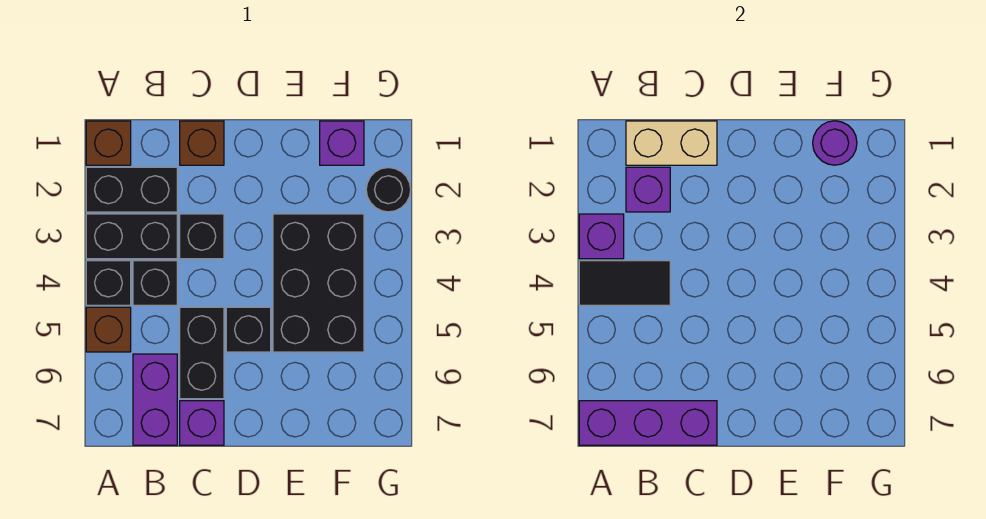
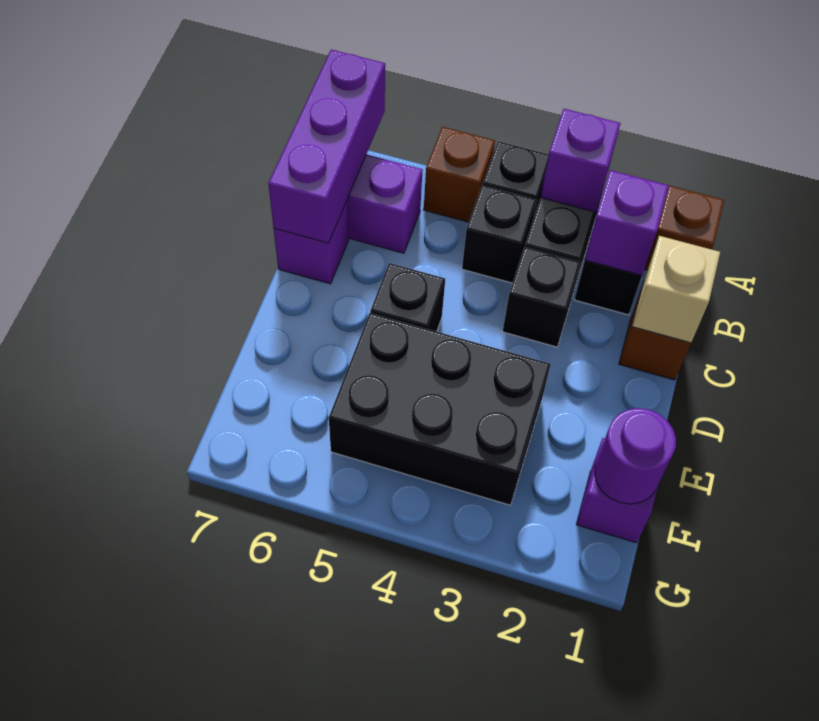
black 1x2 tile [579,261,670,305] -> none
tan 1x2 brick [626,121,717,165] -> tan 1x1 brick [632,236,720,343]
black 1x2 brick [180,307,224,399] -> none
black 1x1 round brick [366,168,411,212] -> none

